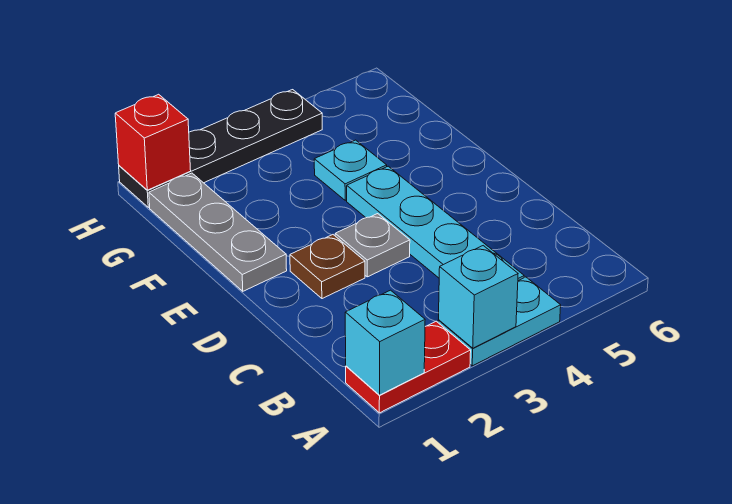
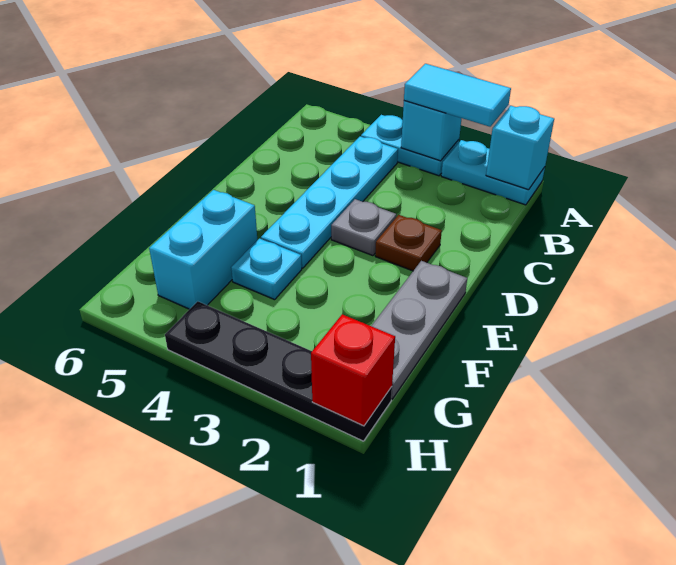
red 1x2 plate [346,321,471,413] -> cyan 1x2 plate [441,140,545,205]
none -> cyan 1x2 tile [404,64,511,127]
none -> cyan 1x2 brick [149,190,257,309]

